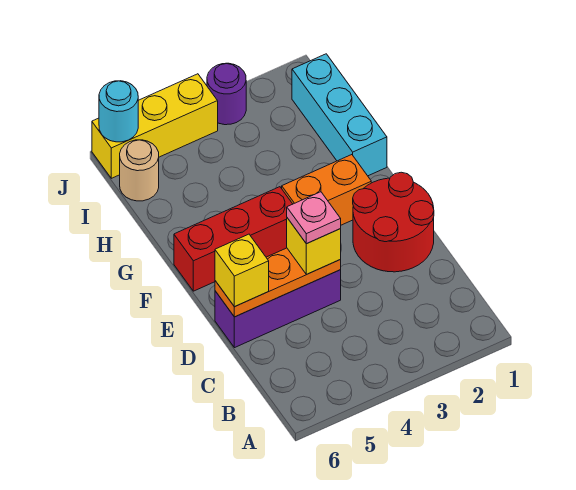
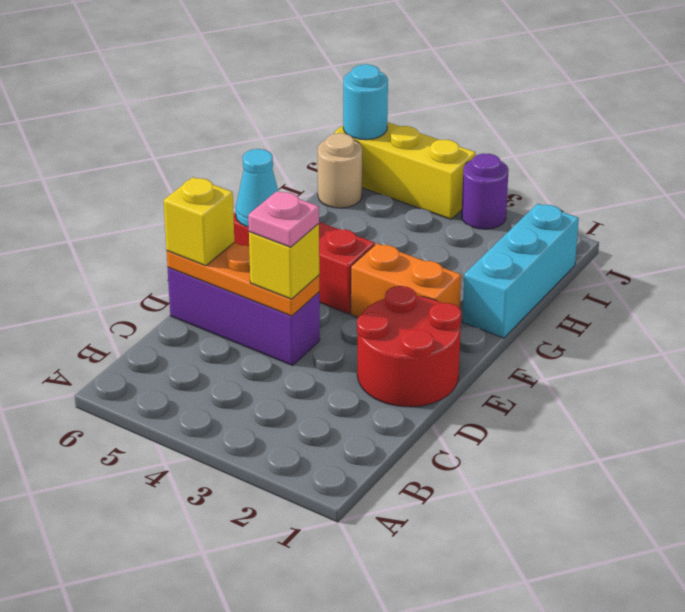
none -> cyan 1x1 cone [236,149,278,227]

